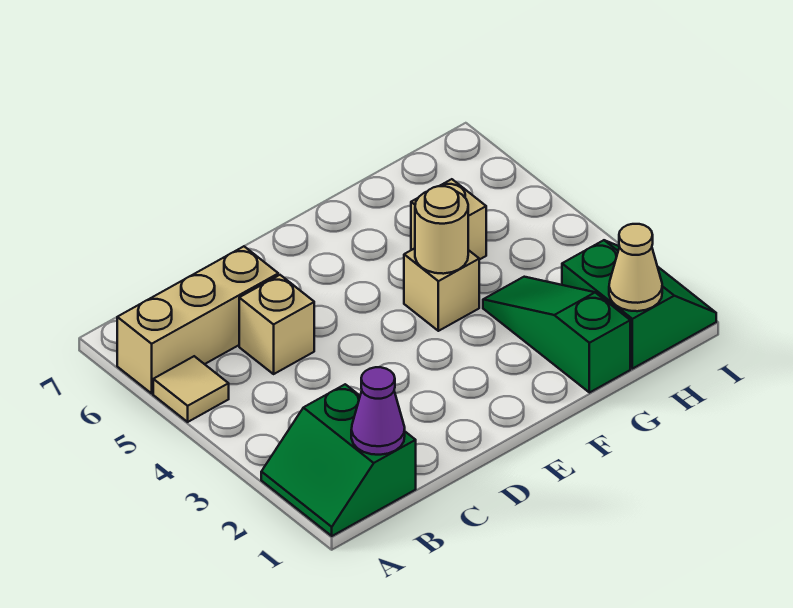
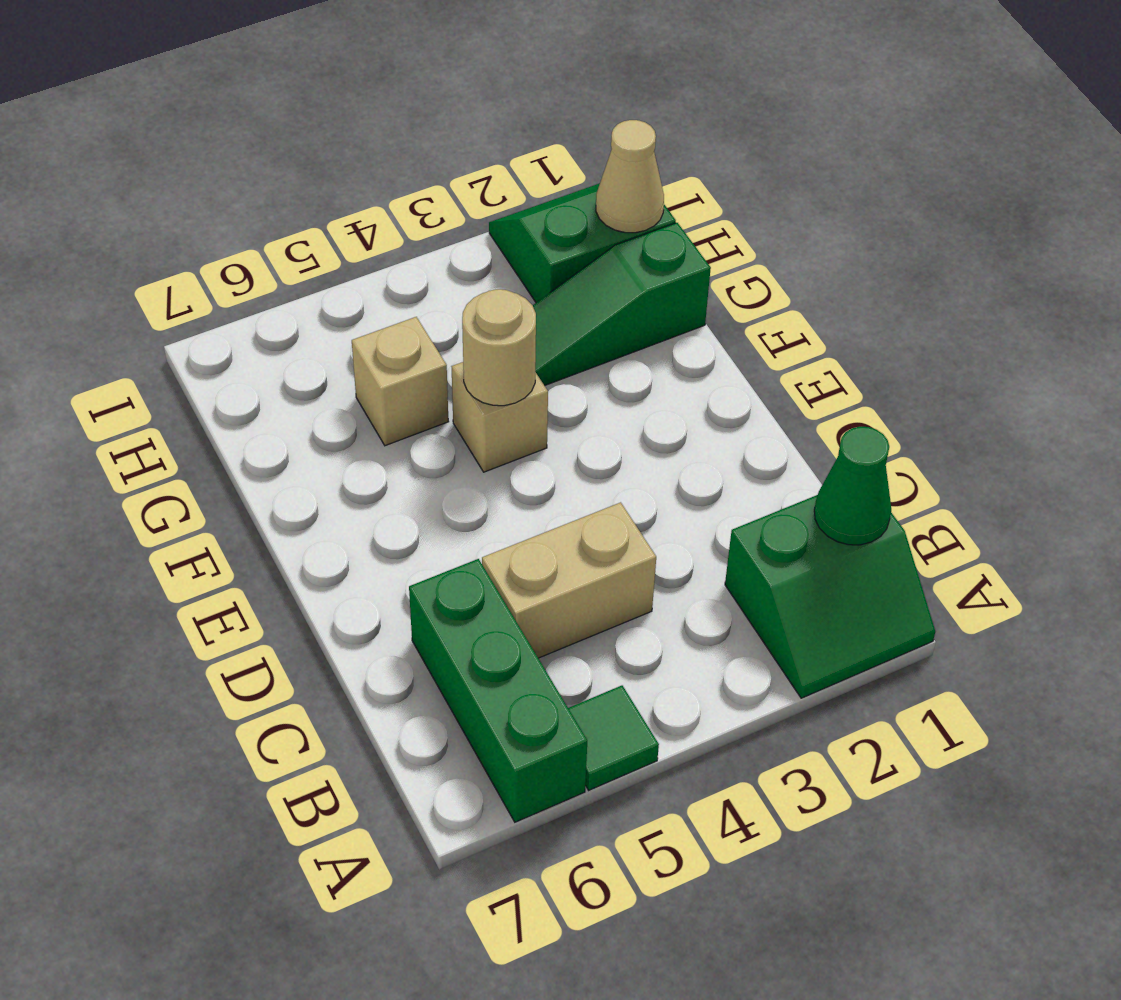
tan 1x1 tile [153,356,229,422] -> green 1x1 tile [568,686,659,790]
tan 1x3 brick [117,246,278,393] -> green 1x3 brick [409,559,587,822]
purple 1x1 cone [351,367,405,455] -> green 1x1 cone [814,427,891,545]
tan 1x1 brick [239,275,314,374] -> tan 1x2 brick [482,502,656,658]

